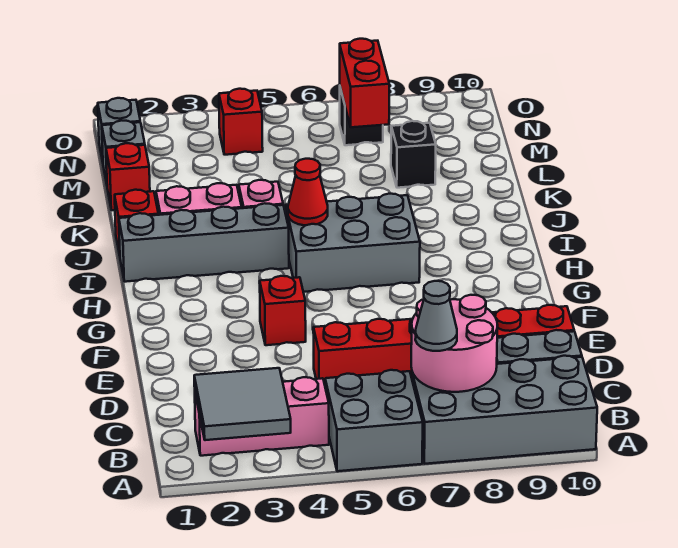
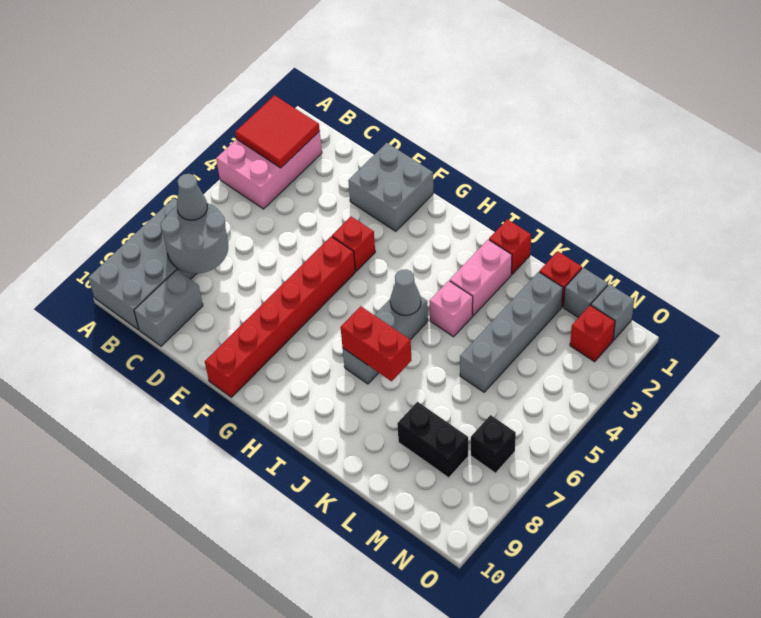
grey 2x2 tile [194,368,291,440] -> red 2x2 tile [235,95,320,168]
grey 2x2 brick [325,370,423,471] -> grey 2x2 brick moved to [348,143,433,231]
pink 1x3 brick [195,377,329,456] -> pink 2x3 brick [216,131,322,209]
pink 2x2 round brick [411,295,498,392] -> grey 2x2 round brick [161,203,228,274]
red 1x6 brick [313,305,574,384] -> red 1x6 brick moved to [205,237,355,397]
grey 2x3 brick [285,194,420,292] -> grey 1x3 brick [343,297,428,384]
grey 1x4 brick [119,203,289,282] -> grey 1x4 brick moved to [460,272,563,392]
red 1x1 cone [288,159,328,225] -> grey 1x1 cone [390,269,421,315]
black 1x1 brick [391,121,436,188] -> black 1x2 brick [397,402,468,478]
red 1x2 brick [340,39,389,127] -> red 1x2 brick moved to [340,306,411,381]
red 1x1 brick [219,89,263,155] -> red 1x1 brick moved to [570,305,615,362]

